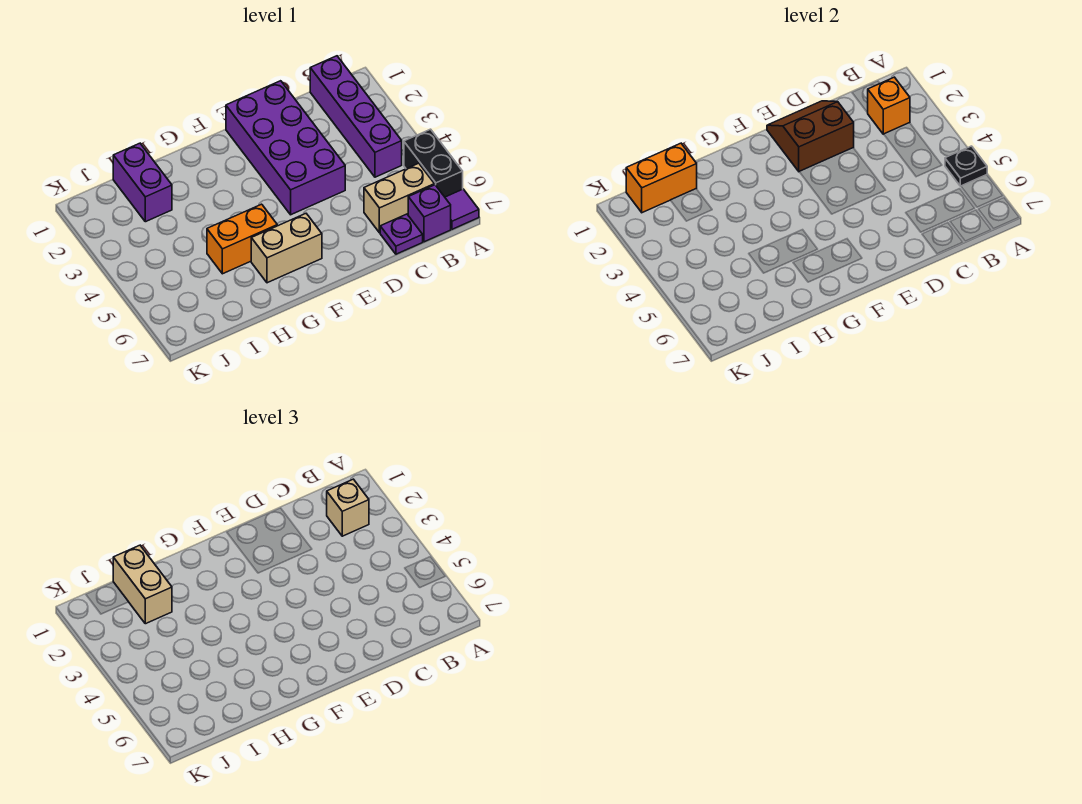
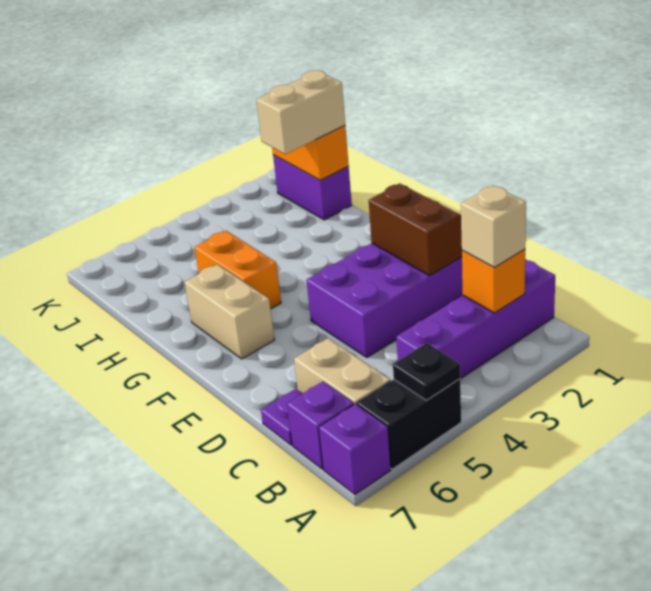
purple 1x1 tile [445,189,479,229] -> purple 1x1 brick [319,404,391,494]
purple 1x2 brick [113,143,172,222] -> purple 1x2 brick turned to [273,155,352,220]

